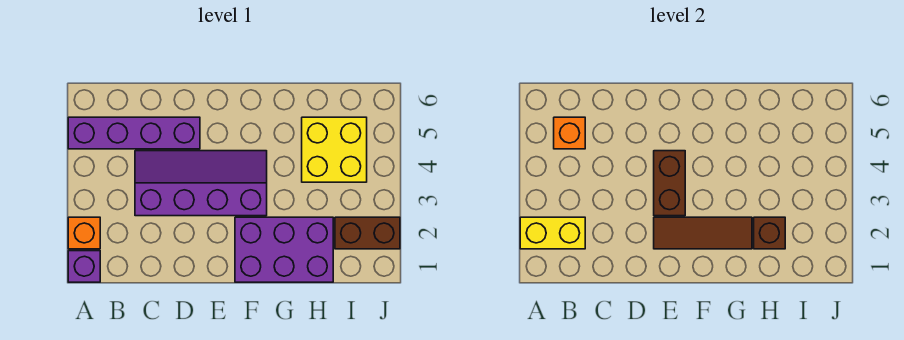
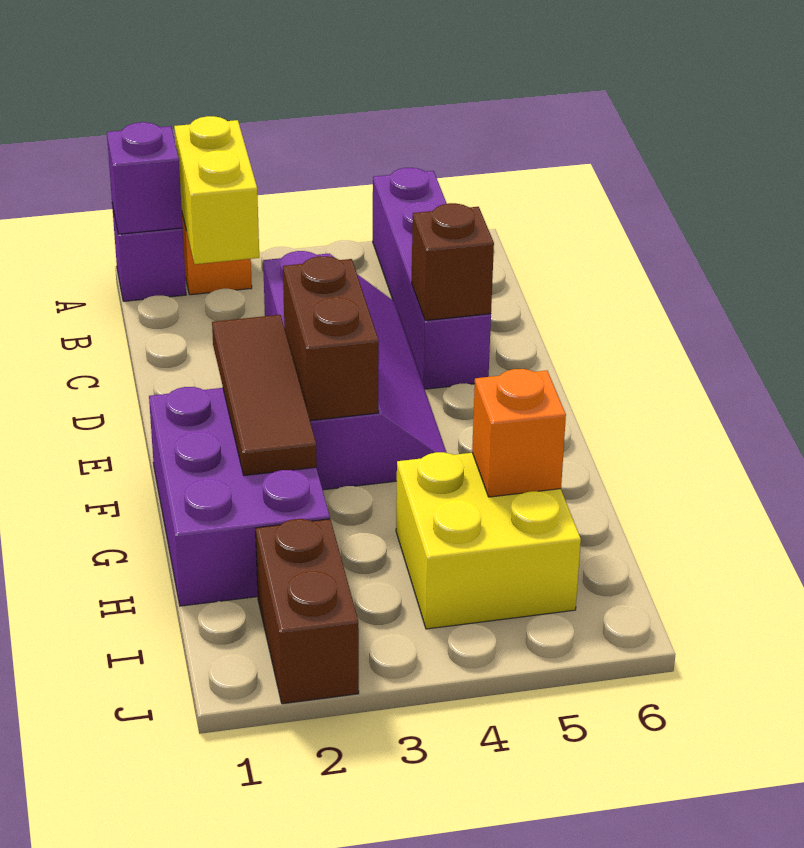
none -> purple 1x1 brick [107,122,183,234]
orange 1x1 brick [554,117,585,149] -> orange 1x1 brick moved to [472,369,566,497]
brown 1x2 brick [654,151,685,216] -> brown 1x2 brick turned to [283,256,379,421]
brown 1x1 brick [754,217,785,249] -> brown 1x1 brick moved to [412,203,494,321]

